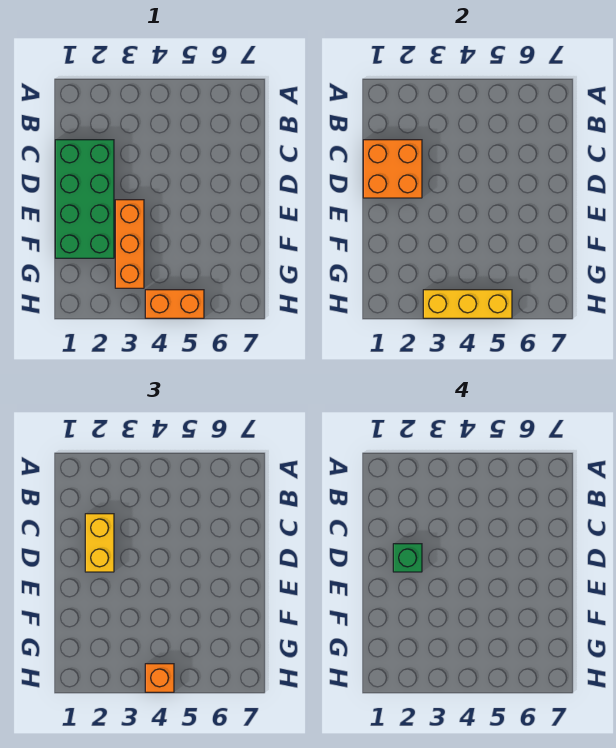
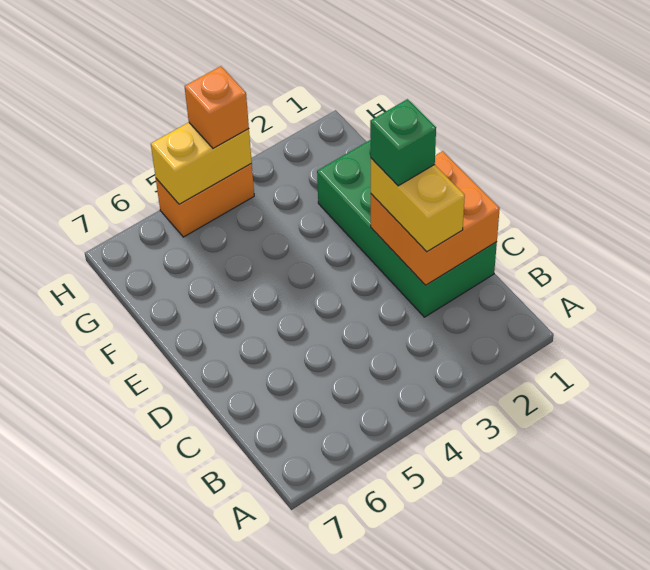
orange 1x3 brick [115,200,144,288] -> none
yellow 1x3 brick [423,290,512,318] -> yellow 1x2 brick [151,122,252,204]

